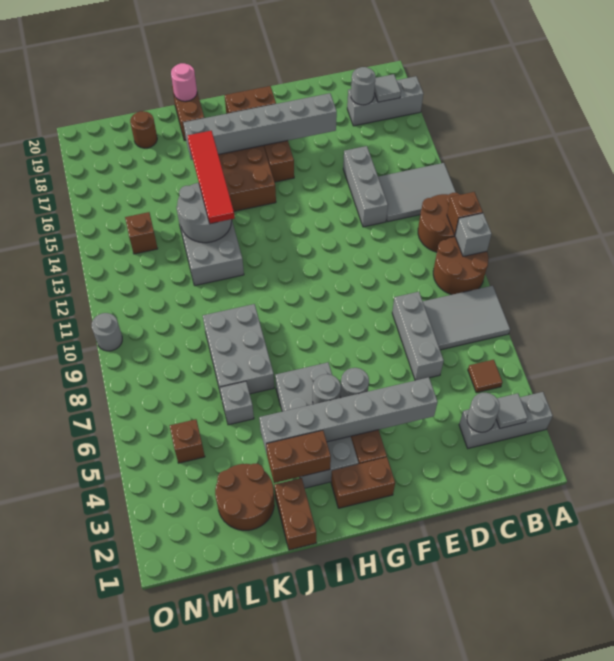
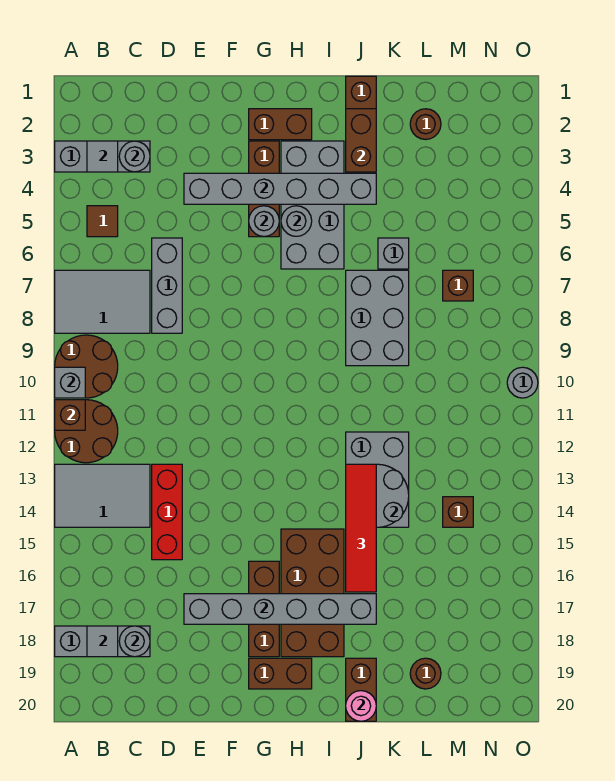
grey 1x3 brick [343,146,388,227] -> red 1x3 brick [152,464,182,560]
brown 1x2 brick [266,430,331,483] -> brown 1x2 brick turned to [346,109,376,172]
brown 2x2 round brick [215,464,274,530] -> brown 1x1 round brick [410,109,441,140]
brown 1x1 brick [170,419,205,463] -> brown 1x1 brick moved to [443,270,473,301]

